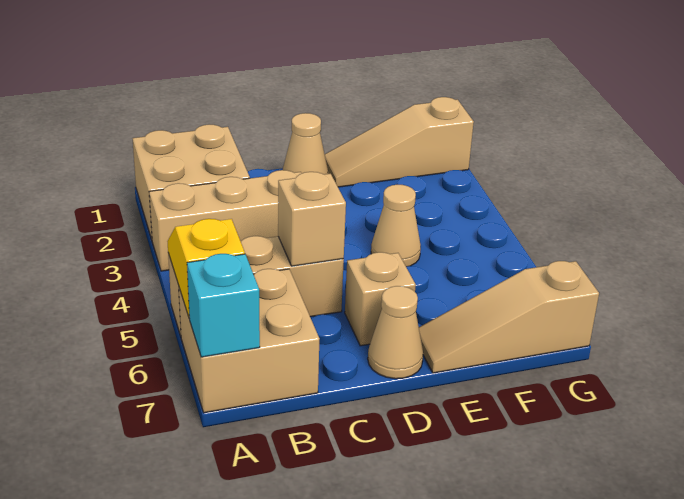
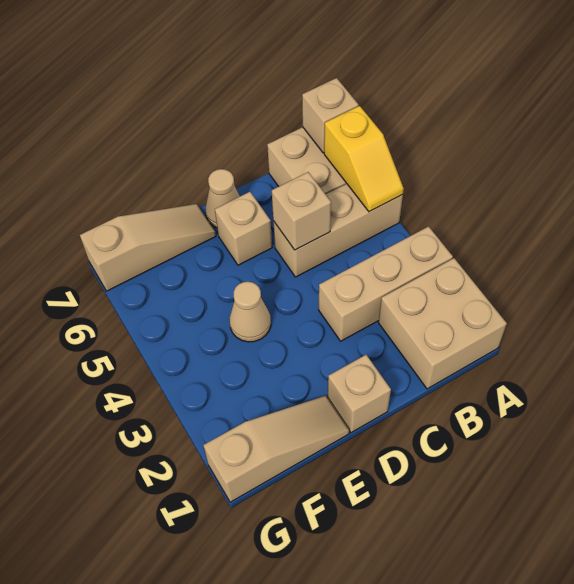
cyan 1x1 brick [187,254,260,357] -> tan 1x1 brick [302,78,358,153]
tan 1x1 cone [283,113,328,174] -> tan 1x1 brick [328,355,391,433]

